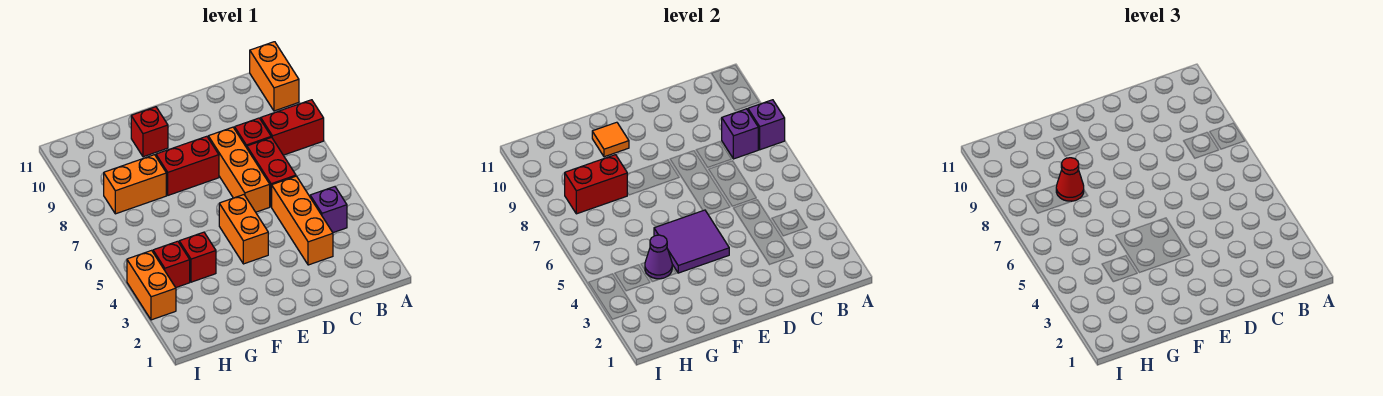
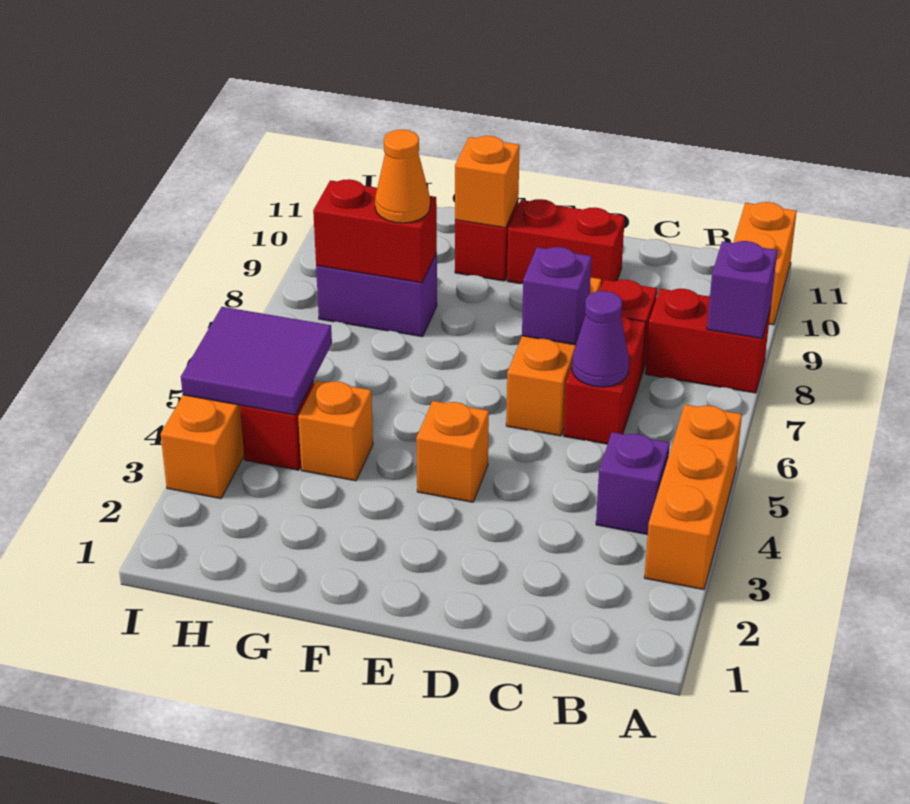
purple 1x1 brick [722,109,758,159] -> purple 1x1 brick moved to [522,247,592,345]
orange 1x3 brick [272,176,333,265] -> orange 1x3 brick moved to [644,404,742,590]
orange 1x2 brick [219,195,268,264] -> orange 1x1 brick [416,401,489,502]
purple 2x2 tile [654,210,729,273] -> purple 2x2 tile moved to [181,307,332,415]
red 1x2 brick [156,136,219,195] -> red 1x2 brick moved to [507,199,625,286]
orange 1x1 tile [592,122,629,157] -> orange 1x1 brick [455,136,520,228]
red 1x1 brick [179,232,216,282] -> orange 1x1 brick [298,381,373,481]
purple 1x1 cone [645,235,672,279] -> purple 1x1 cone moved to [572,291,629,387]
orange 1x2 brick [104,155,166,214] -> purple 1x2 brick [316,254,437,337]
red 1x1 cone [1056,158,1084,201] -> orange 1x1 cone [375,130,430,223]

